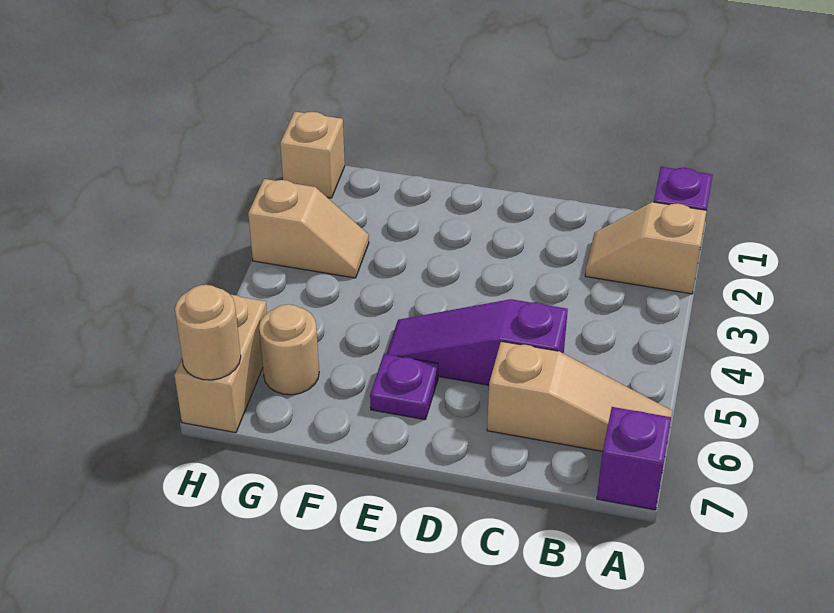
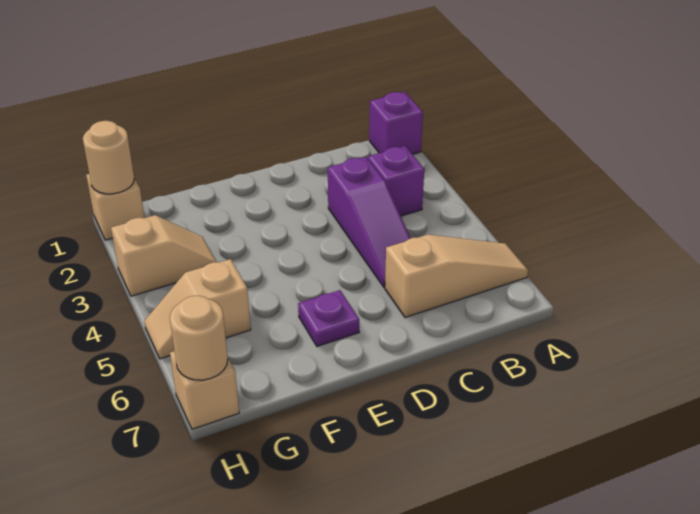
tan 1x2 slope [585,202,707,294] -> tan 1x2 slope moved to [144,259,251,359]
purple 1x1 brick [597,407,671,510] -> purple 1x1 brick moved to [368,146,424,216]
purple 1x3 slope [387,299,568,385] -> purple 1x3 slope turned to [328,157,411,288]
tan 1x1 round brick [259,304,319,395] -> tan 1x1 round brick moved to [83,121,134,194]
tan 1x2 brick [175,295,267,433] -> tan 1x1 brick [170,351,239,429]

